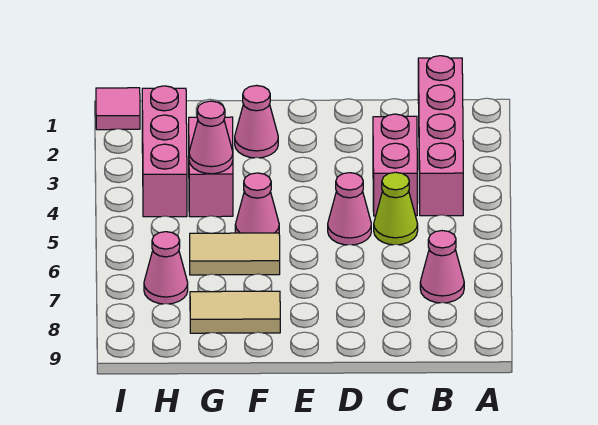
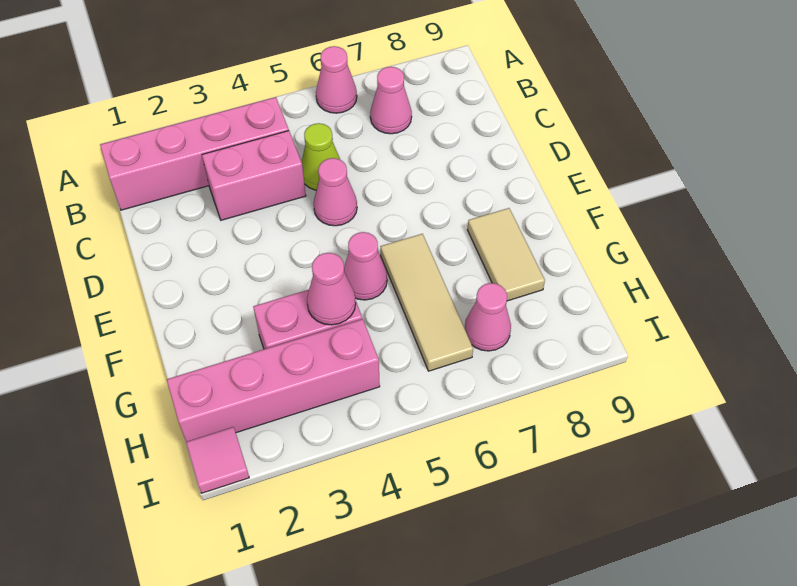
pink 1x1 cone [235,86,278,158] -> pink 1x1 cone moved to [316,46,357,113]
tan 1x2 tile [190,233,280,275] -> tan 1x3 tile [380,234,473,371]
pink 1x3 brick [142,86,187,217] -> pink 1x4 brick [167,319,380,442]

